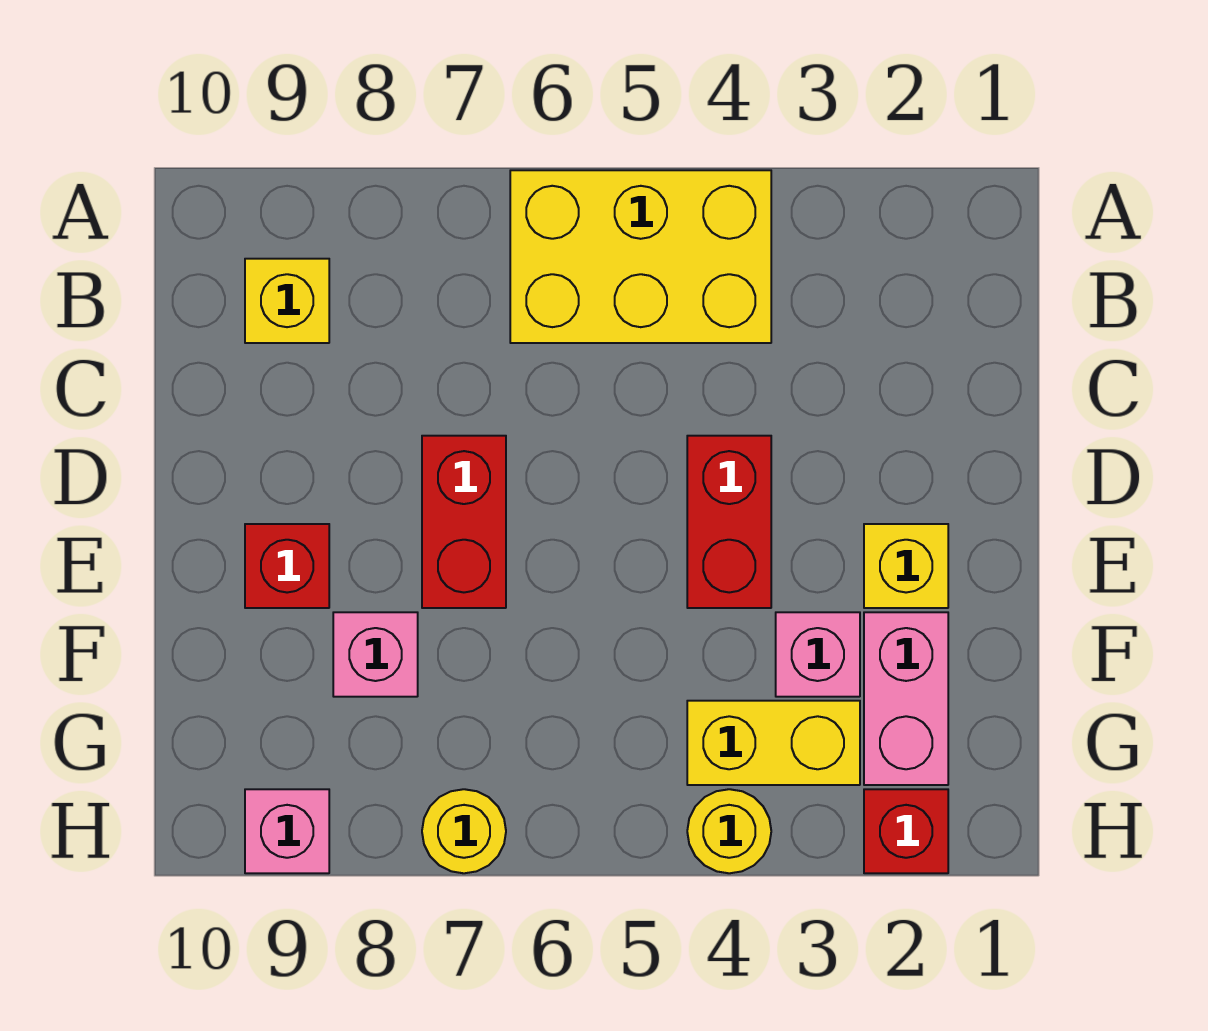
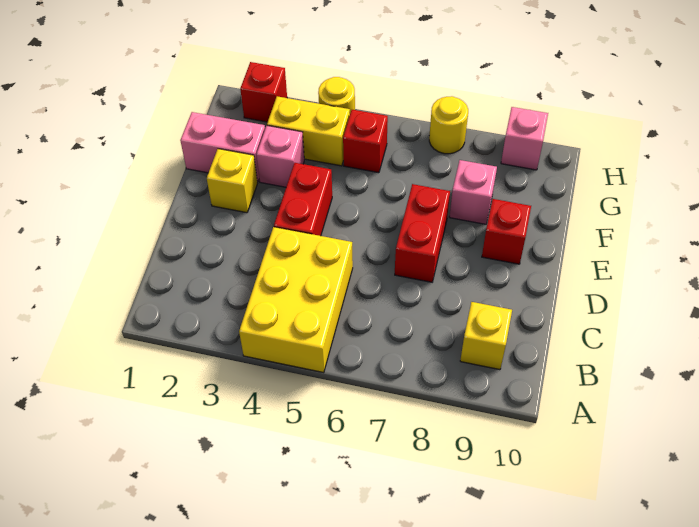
yellow 2x3 brick [510,170,771,343] -> yellow 2x3 brick turned to [239,227,353,373]
pink 1x2 brick [864,612,948,785] -> pink 1x2 brick turned to [180,112,265,182]
none -> red 1x1 brick [343,110,388,173]

